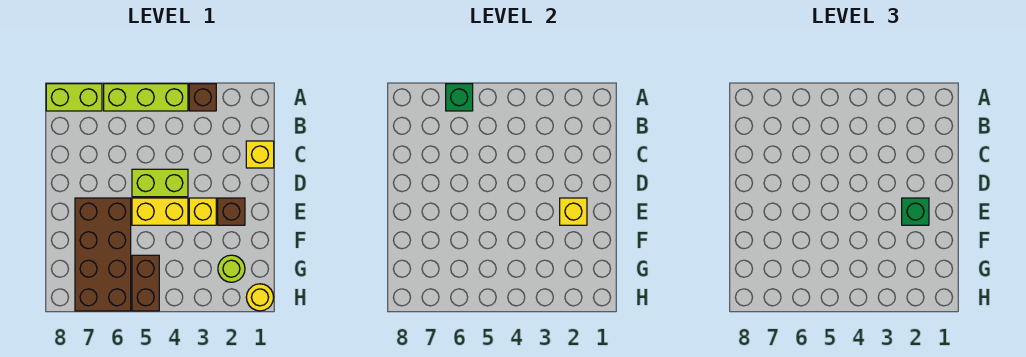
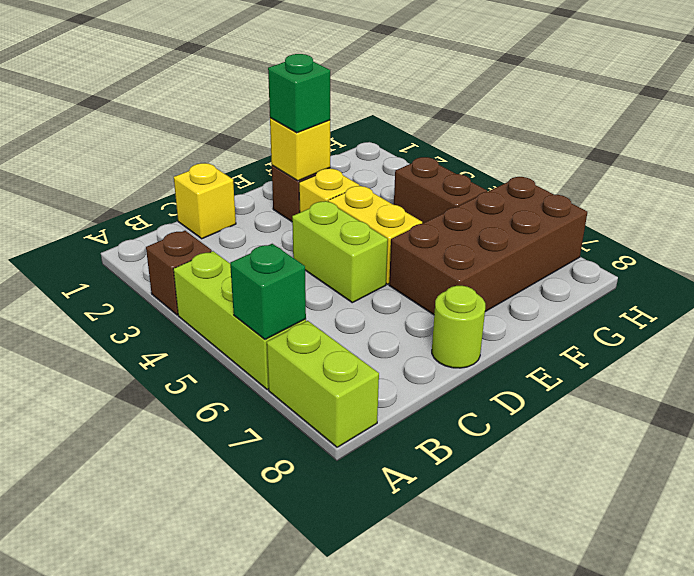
lime 1x1 round brick [218,255,245,282] -> lime 1x1 round brick moved to [432,286,485,368]
brown 1x2 brick [132,255,159,311] -> brown 1x2 brick turned to [394,157,487,223]
yellow 1x1 round brick [246,284,274,311] -> none

